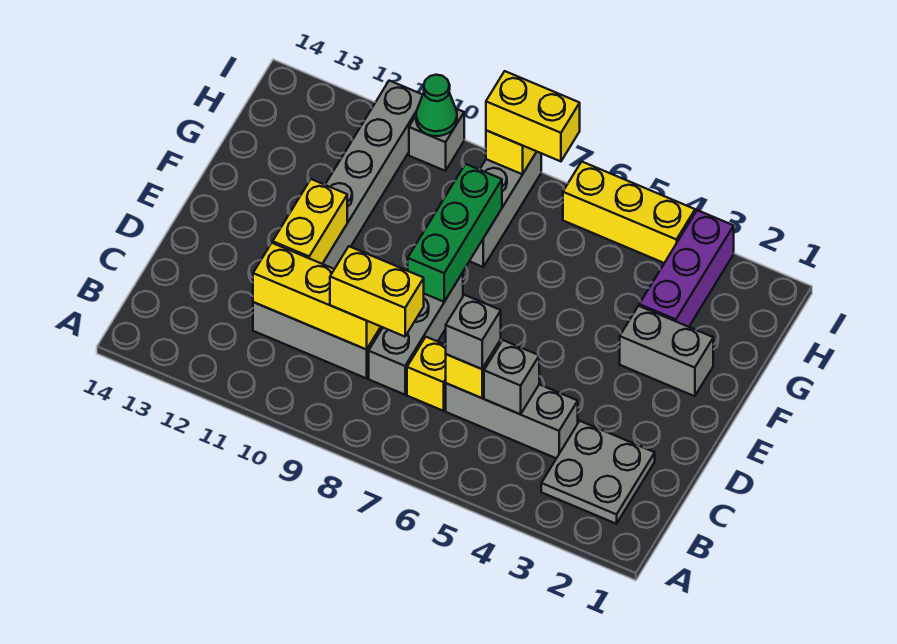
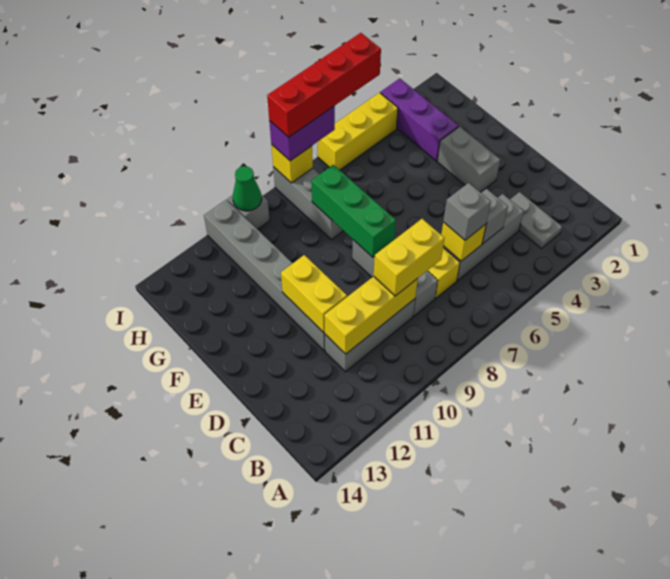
grey 2x2 plate [541,421,655,524] -> grey 1x2 plate [510,192,562,248]
grey 1x2 brick [620,306,713,396] -> grey 1x2 brick turned to [437,127,500,192]
none -> red 1x4 brick [267,33,381,137]
yellow 1x2 brick [486,71,580,161] -> purple 1x2 brick [269,106,335,161]

